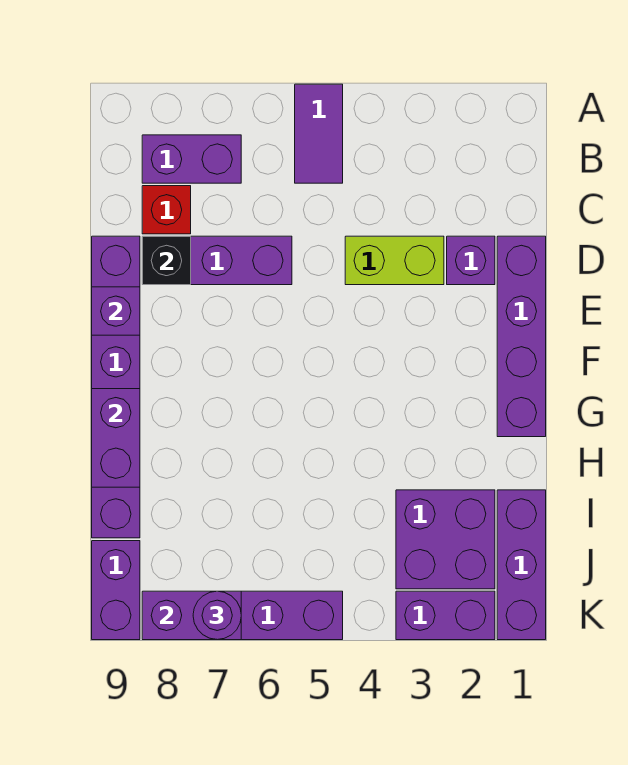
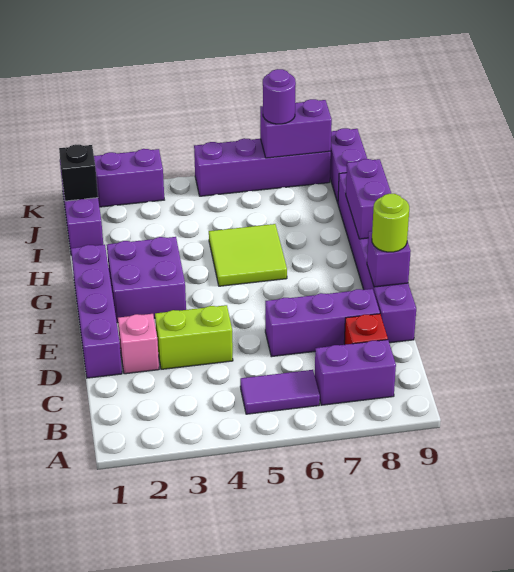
purple 1x2 tile [295,84,343,183] -> purple 1x2 tile turned to [240,370,320,414]
purple 1x1 brick [447,236,495,285] -> pink 1x1 brick [118,314,159,374]
black 1x1 brick [142,236,191,285] -> black 1x1 brick moved to [59,144,98,201]
none -> lime 1x1 round brick [372,194,409,252]
none -> lime 2x2 tile [209,224,287,286]
purple 2x2 brick [396,490,495,589] -> purple 2x2 brick moved to [107,237,186,323]

